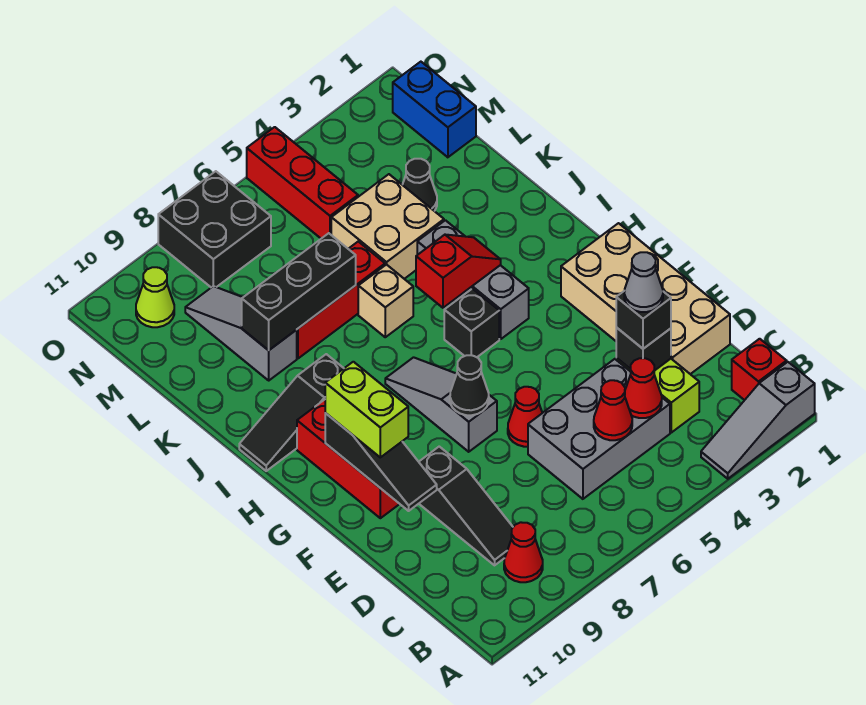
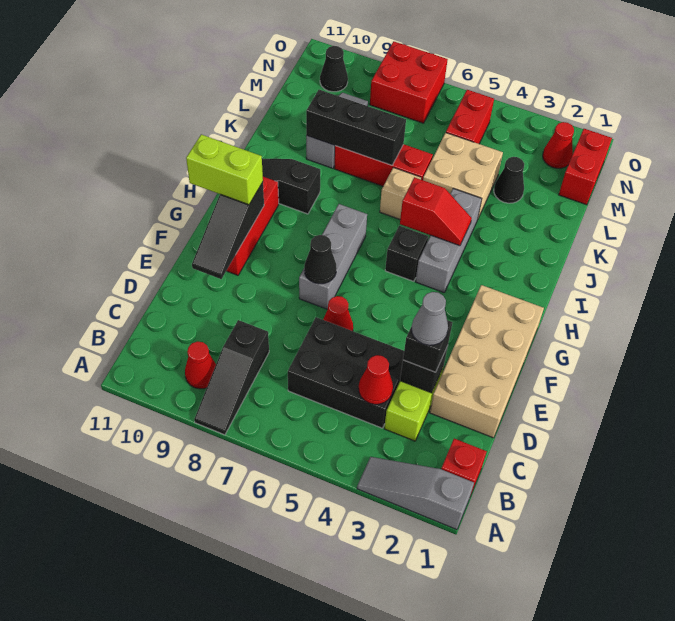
grey 2x3 brick [528,359,670,499] -> black 2x3 brick [288,317,404,428]
red 1x1 cone [594,380,632,440] -> red 1x1 cone moved to [543,122,574,168]
black 1x3 slope [419,447,513,565] -> black 1x3 slope moved to [194,320,269,435]
grey 1x3 slope [385,357,497,452] -> grey 1x3 brick [299,204,367,310]
lime 1x2 brick [325,362,408,457] -> lime 1x2 brick turned to [186,134,263,205]
blue 1x2 brick [393,62,476,157] -> red 1x2 brick [559,129,612,205]
red 1x3 brick [247,127,358,239] -> red 1x2 brick [446,90,494,144]
black 2x2 brick [158,171,271,287] -> red 2x2 brick [370,41,448,123]
lime 1x1 cone [136,267,174,327] -> black 1x1 cone [320,46,348,92]

